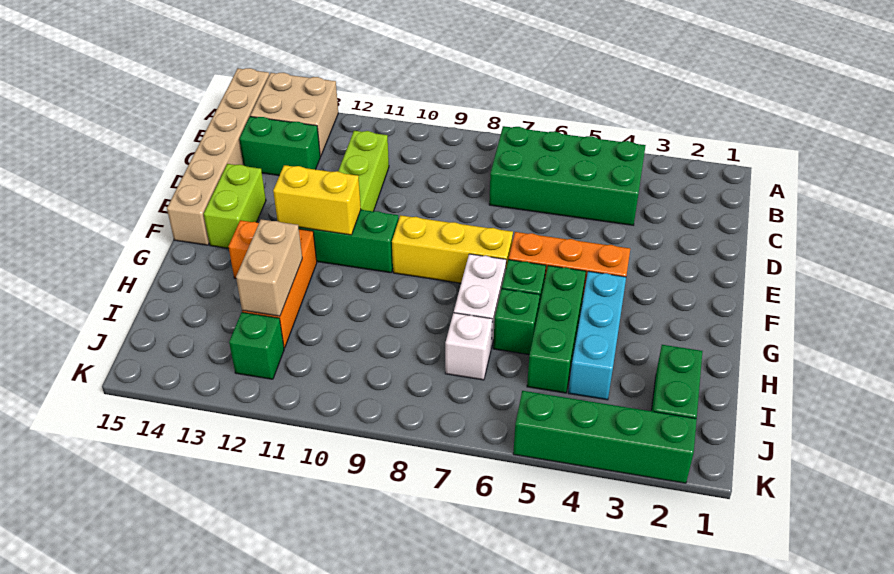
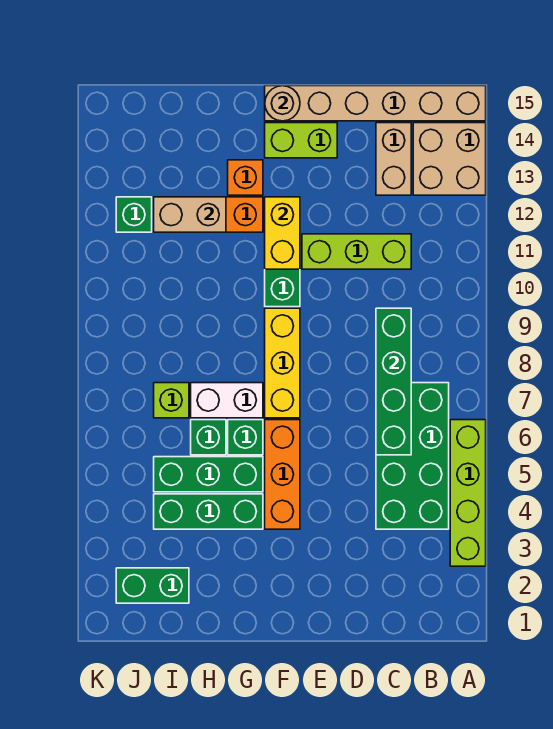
none -> lime 1x4 brick [450,420,486,566]
green 1x2 brick [239,117,320,176] -> tan 1x2 brick [376,123,411,195]
none -> tan 1x1 round brick [265,86,300,121]
cyan 1x3 brick [568,271,626,400] -> green 1x3 brick [154,494,263,529]
white 1x1 brick [445,313,492,380] -> lime 1x1 brick [154,383,189,418]
green 1x4 brick [513,391,697,483] -> green 1x4 brick moved to [376,308,411,455]

